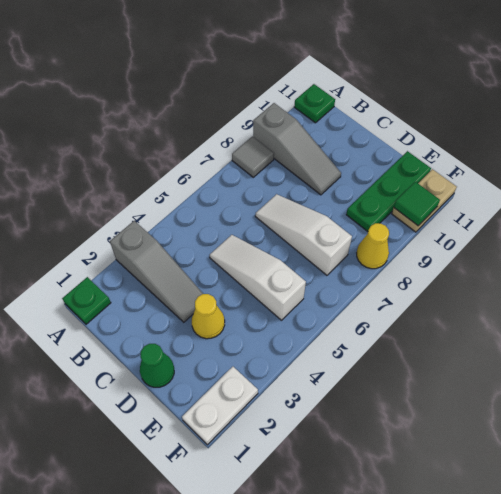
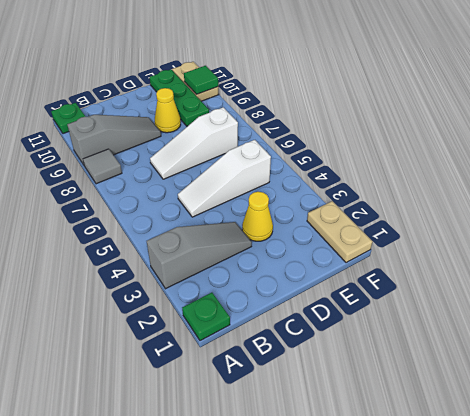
green 1x1 cone [140,344,174,387] -> none
white 1x2 plate [182,367,258,445] -> tan 1x2 plate [307,201,372,263]
yellow 1x1 cone [357,223,389,269] -> yellow 1x1 cone moved to [155,88,181,133]

